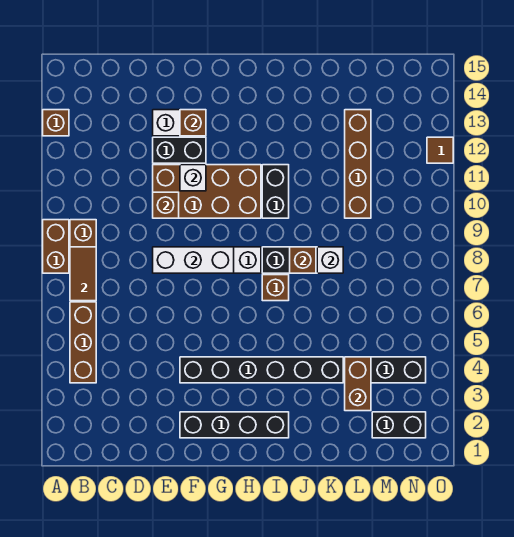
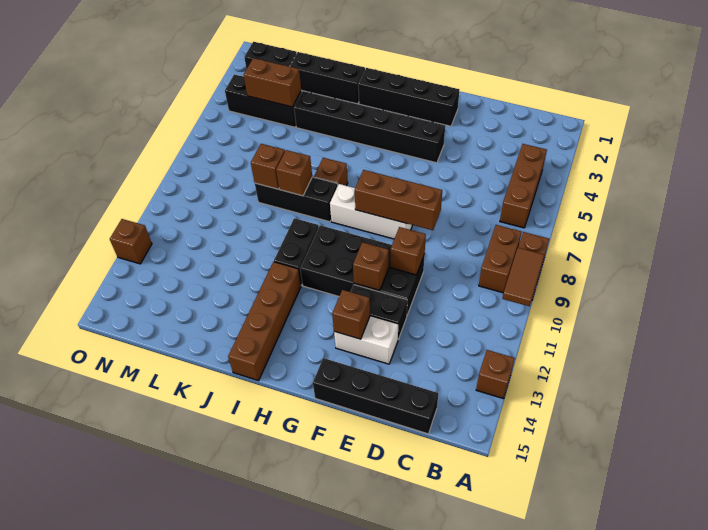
brown 1x2 tile [70,247,96,301] -> brown 1x2 tile moved to [502,248,544,306]
none -> black 1x4 brick [313,358,438,434]
white 1x3 brick [153,247,234,273] -> brown 1x3 brick [355,170,442,230]
brown 2x4 brick [153,165,261,218] -> black 2x4 brick [300,225,425,315]
white 1x1 brick [180,165,206,191] -> brown 1x1 brick [353,242,389,291]
none -> black 1x3 brick [290,52,365,104]
white 1x1 brick [317,247,343,273] -> brown 1x1 brick [251,144,285,189]
brown 1x2 brick [345,357,371,411] -> brown 1x2 brick turned to [244,58,301,107]
brown 1x4 brick [345,110,371,218] -> brown 1x4 brick moved to [228,262,301,381]
brown 1x1 tile [427,137,453,163] -> brown 1x1 brick [110,219,152,264]

